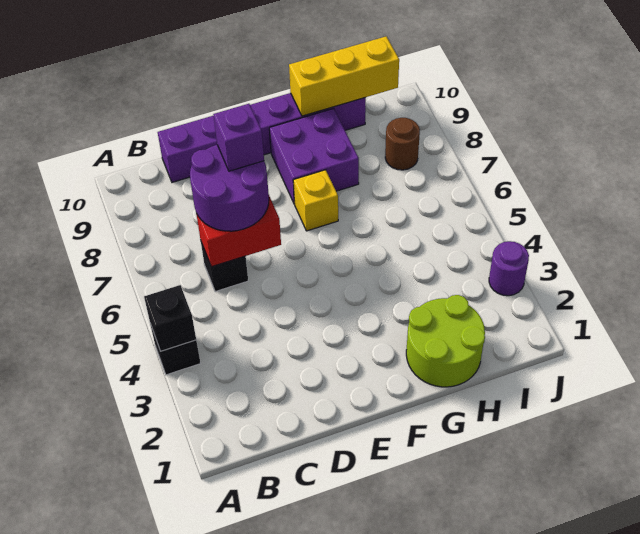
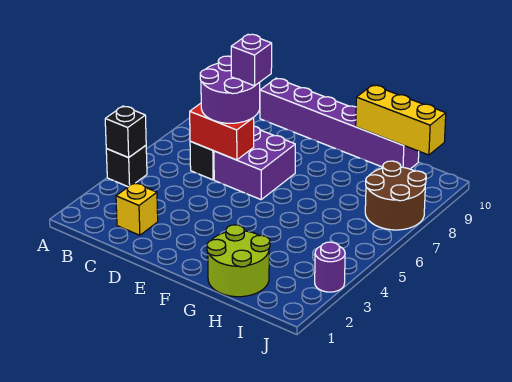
yellow 1x1 brick [293,170,338,231] -> yellow 1x1 brick moved to [116,183,158,235]
purple 2x2 brick [269,109,359,204] -> purple 2x2 brick moved to [214,126,295,200]
brown 1x1 round brick [385,118,420,170] -> brown 2x2 round brick [365,161,426,230]

